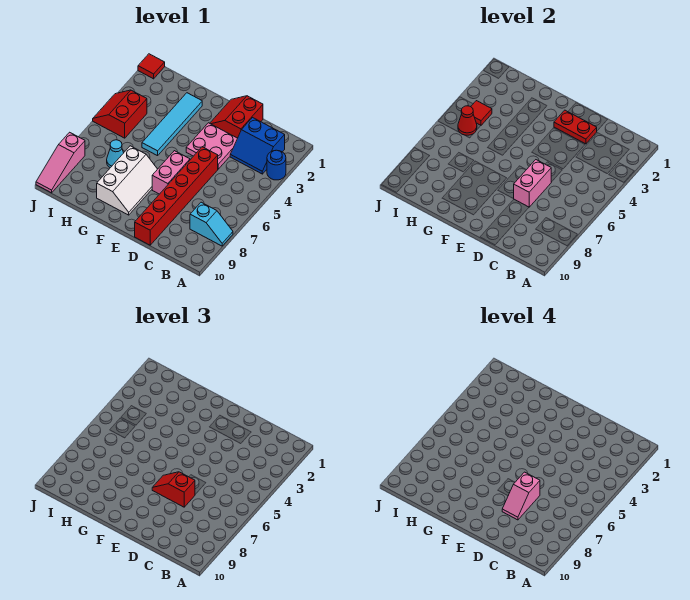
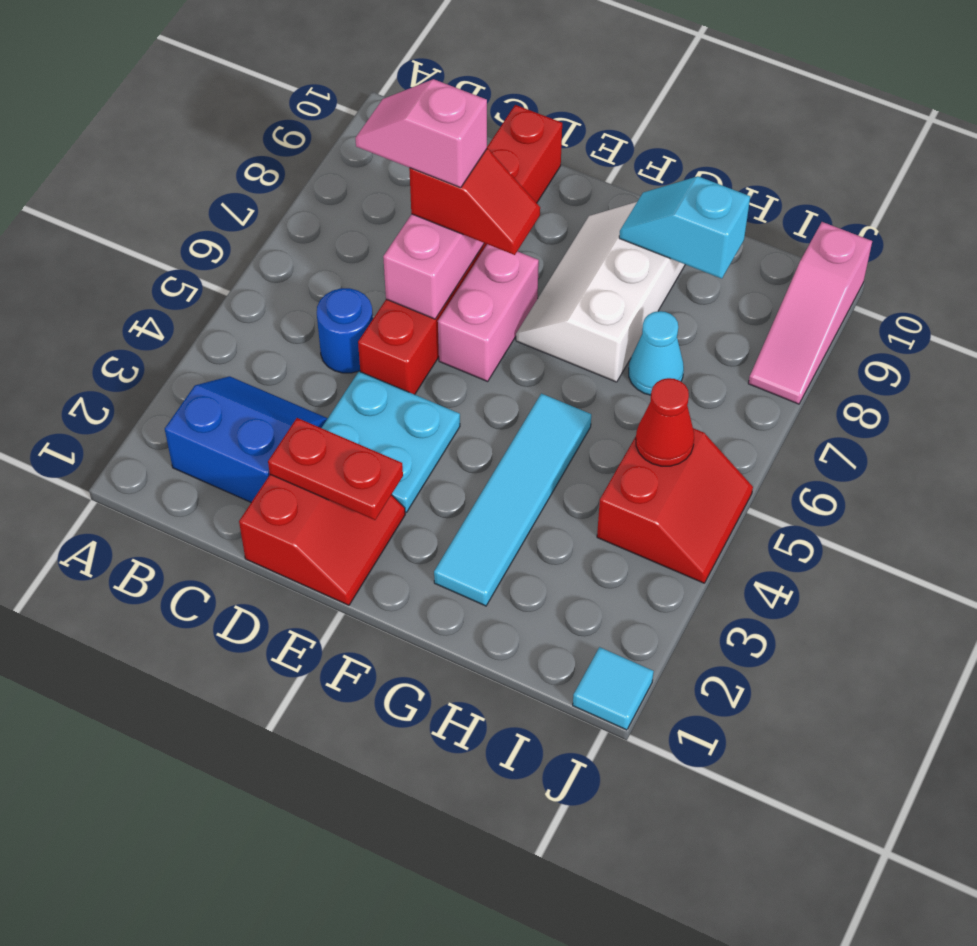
blue 1x1 round brick [267,150,286,180] -> blue 1x1 round brick moved to [317,288,373,373]
cyan 1x2 slope [190,202,233,246] -> cyan 1x2 slope moved to [619,176,750,279]
pink 2x2 plate [186,123,238,169] -> cyan 2x2 plate [322,371,460,513]
pink 1x2 slope [502,472,540,520] -> pink 1x2 slope turned to [355,79,487,188]
red 1x1 tile [471,101,492,125] -> none
red 1x1 tile [138,54,165,79] -> cyan 1x1 tile [573,647,654,730]
pink 1x3 slope [36,132,85,193] -> pink 1x3 slope turned to [748,222,872,404]

